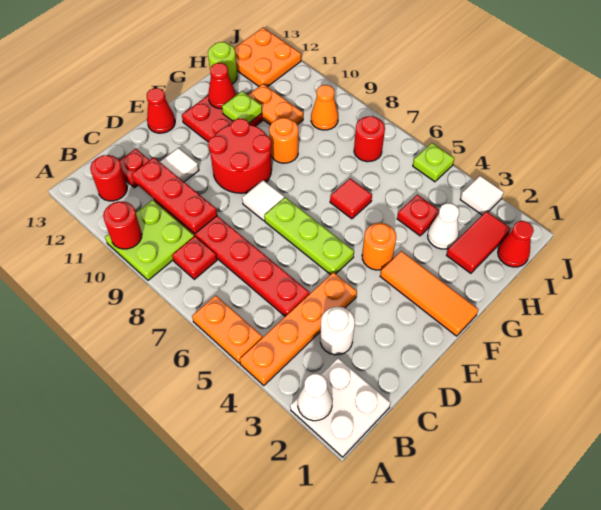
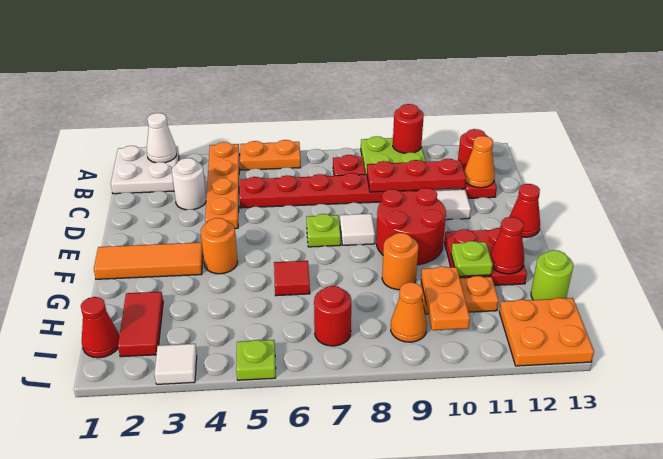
none -> orange 1x1 cone [464,136,495,188]
lime 1x3 plate [264,197,354,275] -> lime 1x1 plate [306,214,341,247]
white 1x1 cone [428,203,459,249] -> none
red 1x1 plate [397,195,439,236] -> none
none -> orange 1x2 plate [421,266,470,330]

